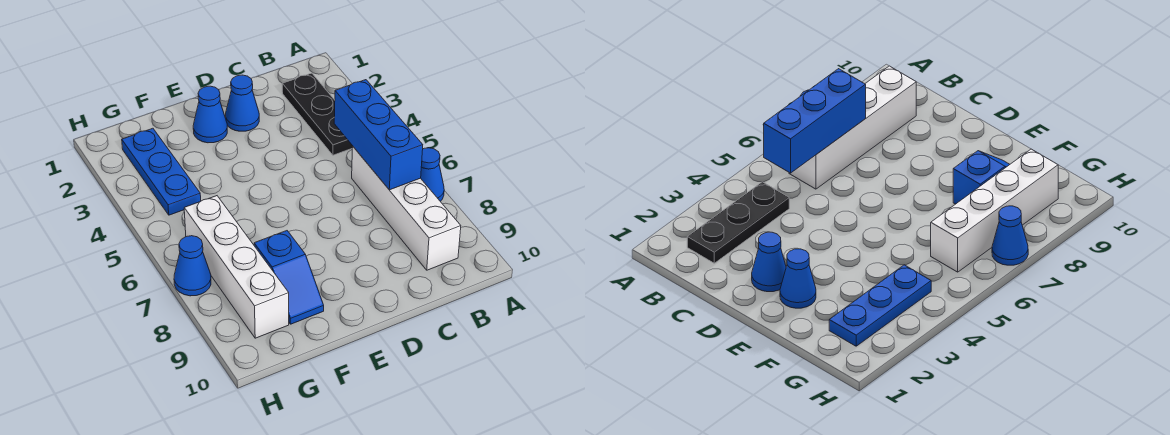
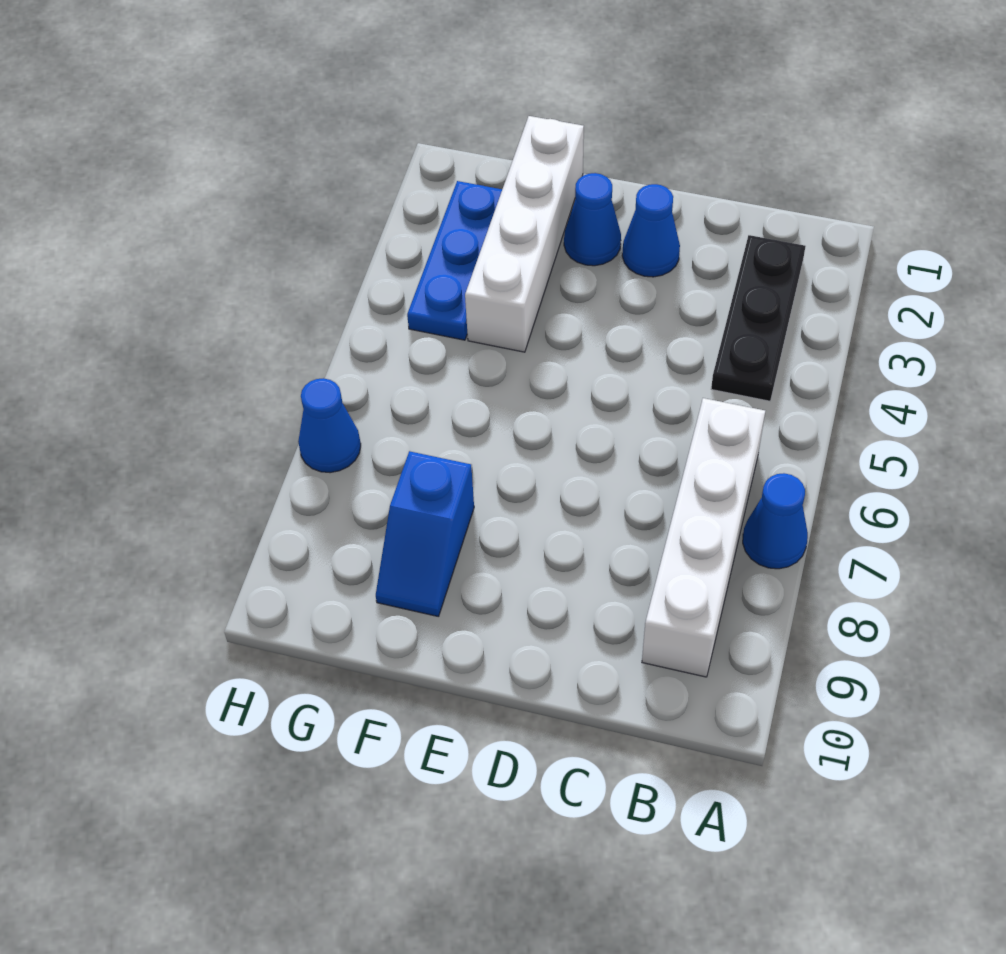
blue 1x3 brick [334,80,423,190] -> none
white 1x4 brick [184,196,289,338] -> white 1x4 brick moved to [465,116,584,352]

